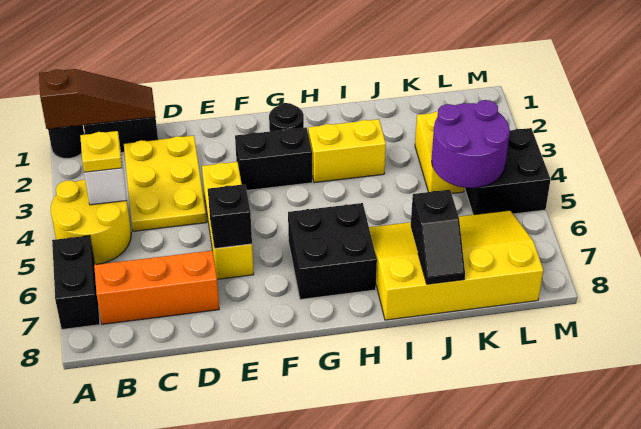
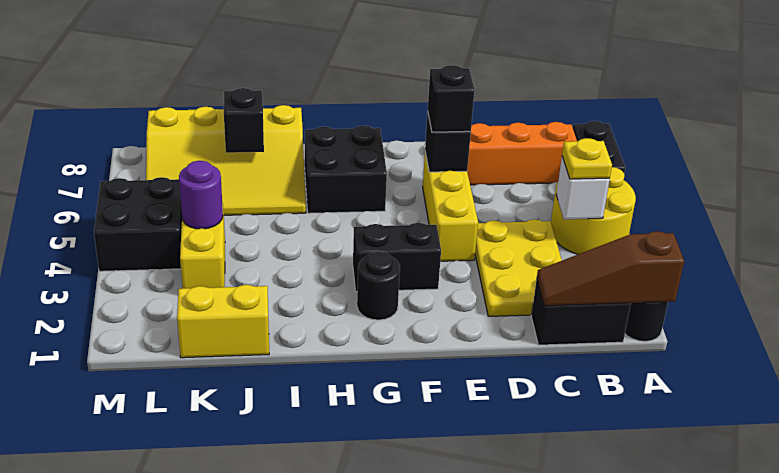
none -> black 1x1 brick [428,65,475,132]
yellow 1x2 brick [308,119,386,183] -> yellow 1x2 brick moved to [177,285,269,358]
purple 2x2 round brick [432,100,510,188] -> purple 1x1 round brick [179,161,223,229]

